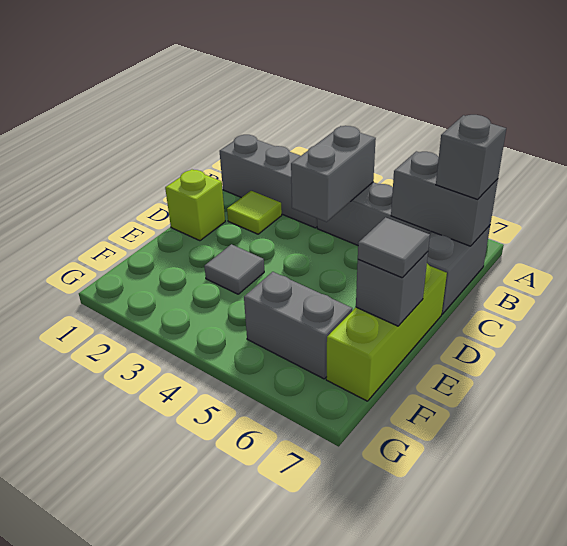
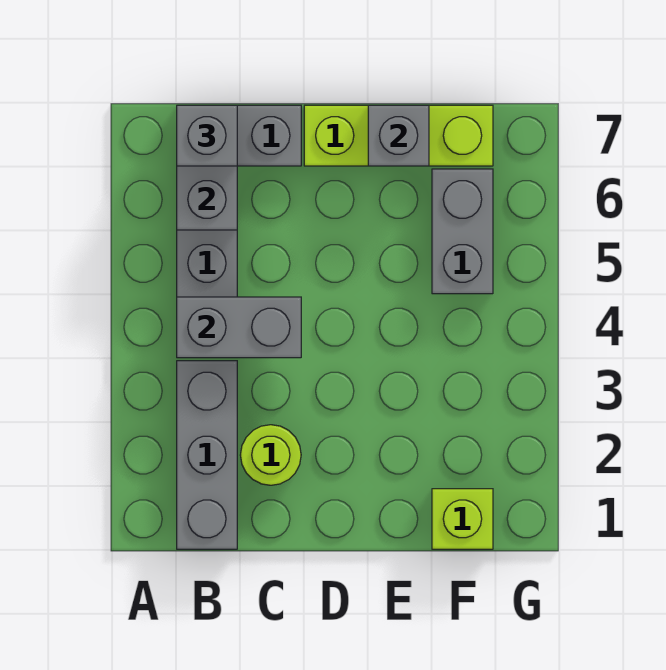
lime 1x1 tile [227,191,282,234] -> lime 1x1 round brick [240,425,301,485]
lime 1x1 brick [165,169,225,241] -> lime 1x1 brick moved to [432,489,493,549]
grey 1x1 tile [204,244,264,294] -> none
grey 1x1 tile [358,217,430,278] -> none

